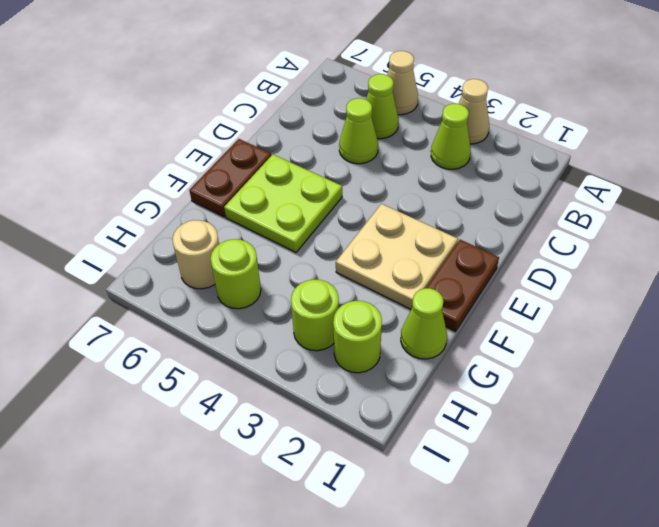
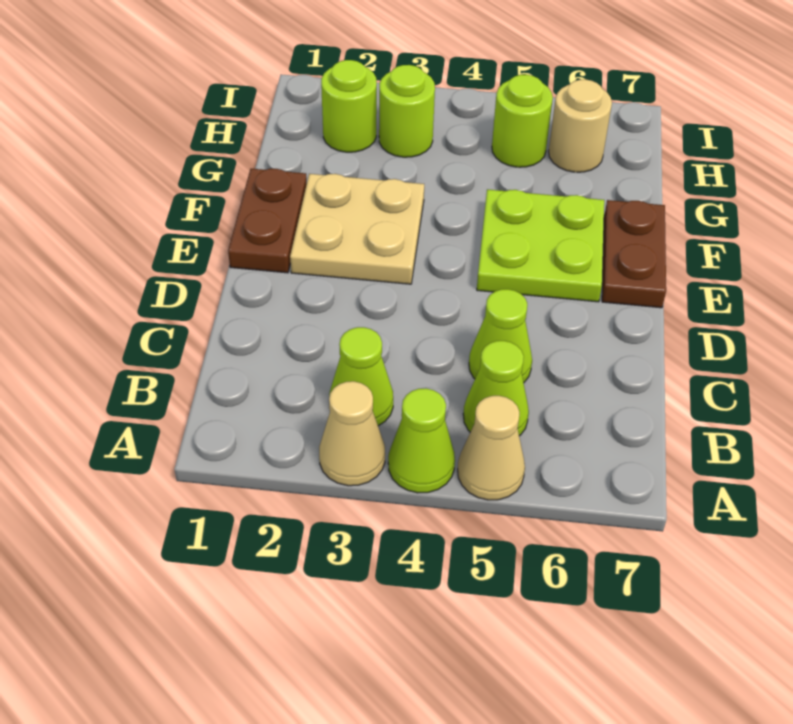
lime 1x1 cone [401,288,447,359] -> lime 1x1 cone moved to [388,388,455,493]

